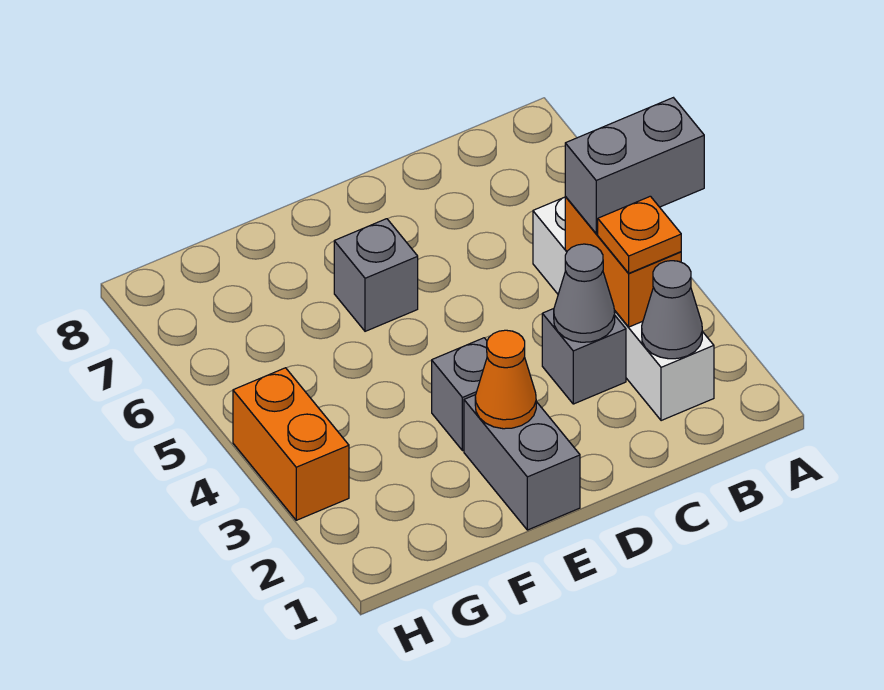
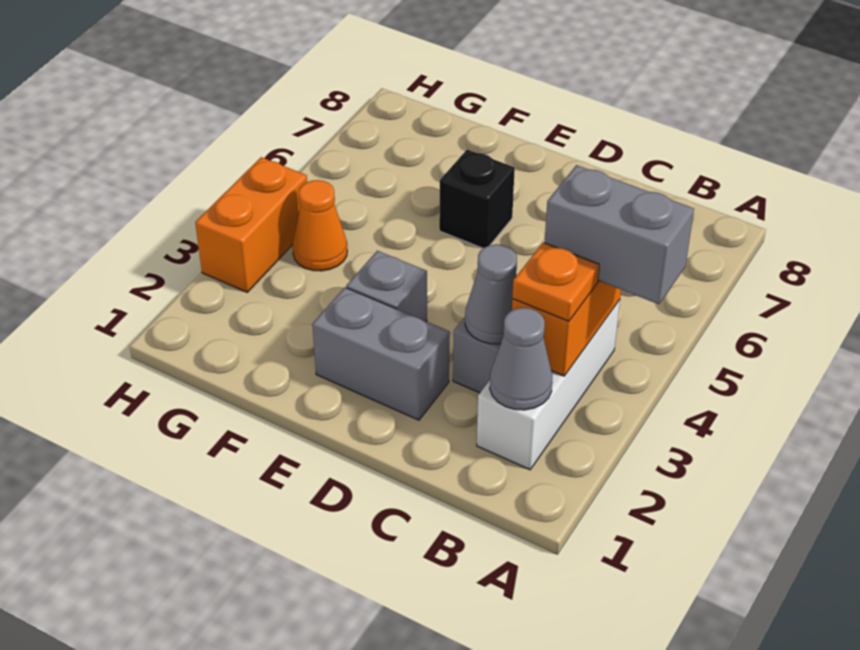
white 1x4 brick [533,197,714,421] -> white 1x3 brick [477,300,620,470]
grey 1x2 brick [464,395,580,530] -> grey 1x2 brick turned to [312,287,450,420]
orange 1x1 cone [475,330,536,429] -> orange 1x1 cone moved to [292,180,347,271]
grey 1x1 brick [334,219,418,331] -> black 1x1 brick [439,150,515,248]

